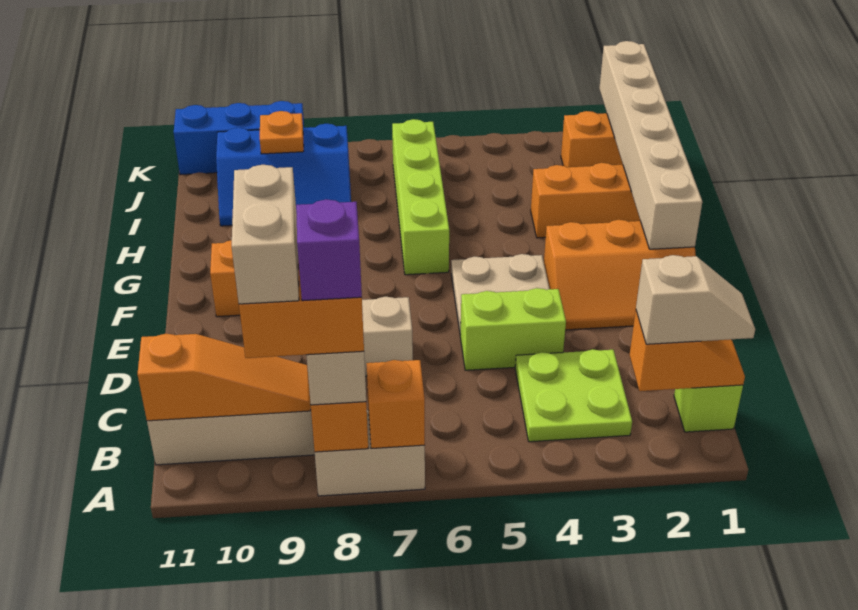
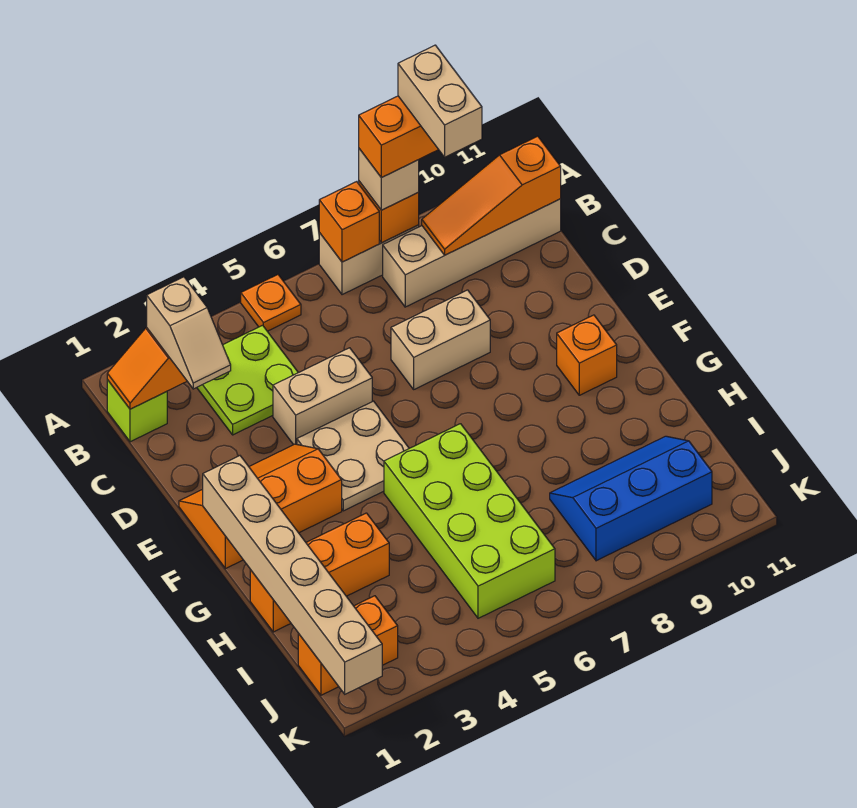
purple 1x1 brick [296,199,362,301] -> none
tan 1x2 slope [636,255,755,344] -> tan 1x2 slope turned to [147,277,231,389]
lime 1x2 brick [460,288,566,370] -> tan 1x2 brick [273,348,372,445]
lime 1x4 brick [392,119,449,275] -> lime 2x4 brick [384,424,555,618]
orange 1x1 plate [260,111,304,154] -> orange 1x1 plate moved to [241,275,301,331]
blue 1x3 brick [174,101,304,175] -> none

